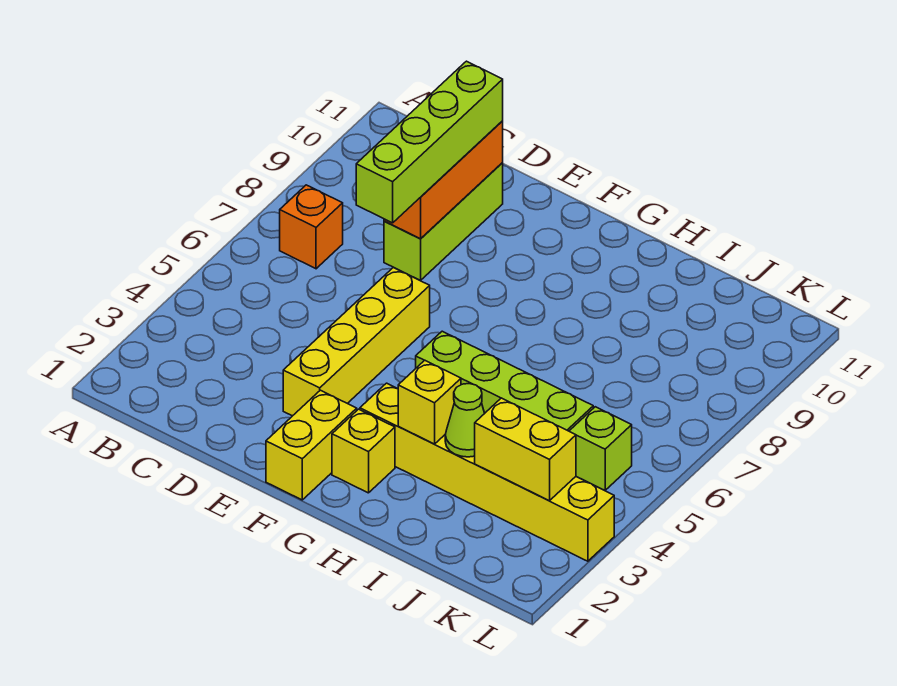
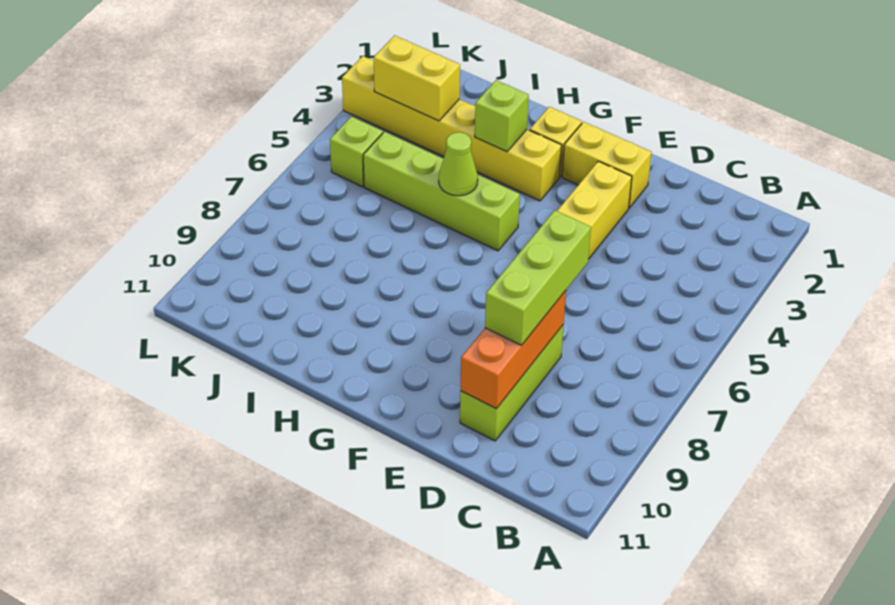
orange 1x1 brick [280,185,343,269] -> none
lime 1x4 brick [356,61,503,223] -> lime 1x3 brick [485,210,591,345]
yellow 1x2 brick [266,390,357,500] -> yellow 1x2 brick turned to [562,122,652,208]
yellow 1x1 brick [398,360,461,444] -> lime 1x1 brick [475,80,529,152]
lime 1x1 cone [445,384,485,457] -> lime 1x1 cone moved to [439,132,478,196]

